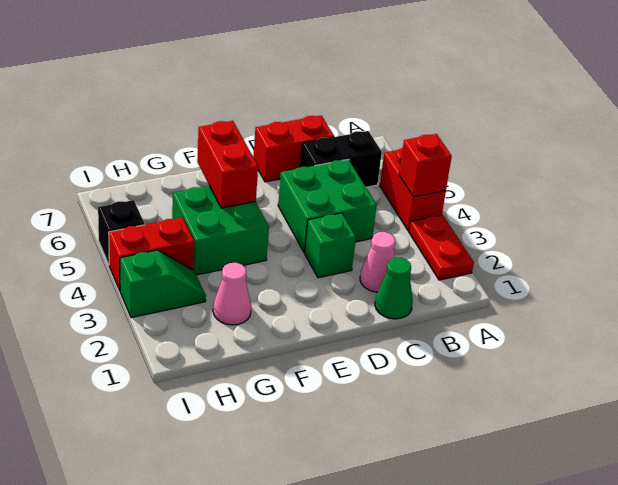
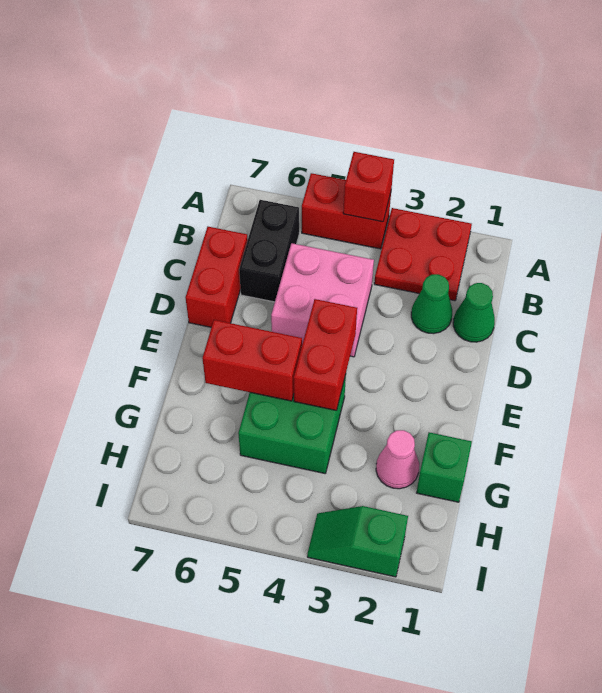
red 1x2 plate [409,215,474,280] -> red 2x2 plate [374,208,472,301]
pink 1x1 cone [360,232,395,292] -> green 1x1 cone [411,274,452,334]
green 2x2 brick [278,159,377,253] -> pink 2x2 brick [271,243,374,357]
green 1x1 brick [305,213,356,278] -> green 1x1 brick moved to [417,432,472,502]
green 1x2 slope [120,250,206,318] -> green 1x2 slope turned to [307,506,408,577]
red 1x2 brick [109,217,194,290] -> red 1x2 brick moved to [294,299,357,411]
black 1x1 brick [98,200,145,264] -> none

